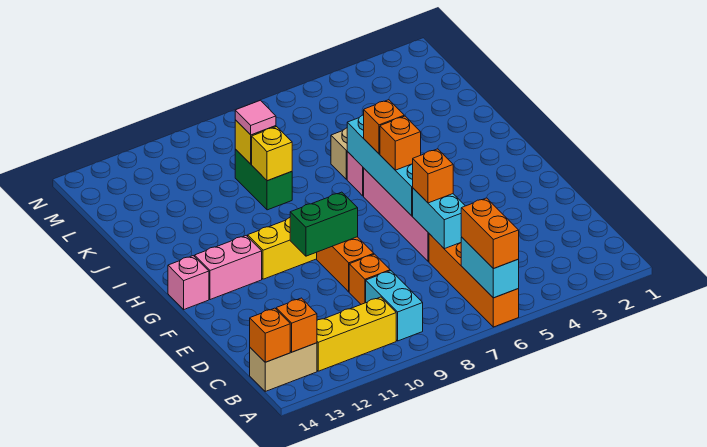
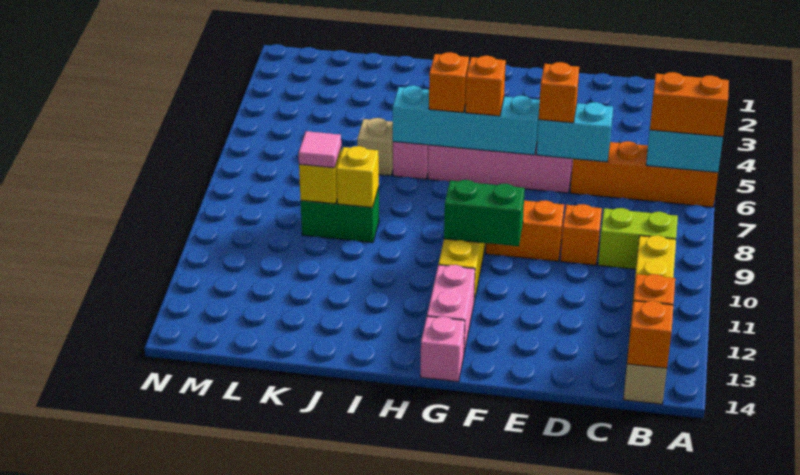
cyan 1x2 brick [366,271,423,341] -> lime 1x2 brick [598,208,678,269]
green 1x2 brick [290,192,358,256] -> green 1x2 brick turned to [444,180,525,246]

